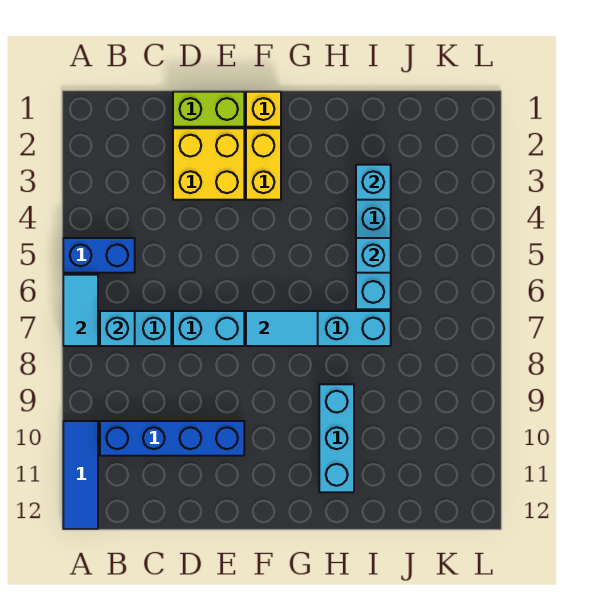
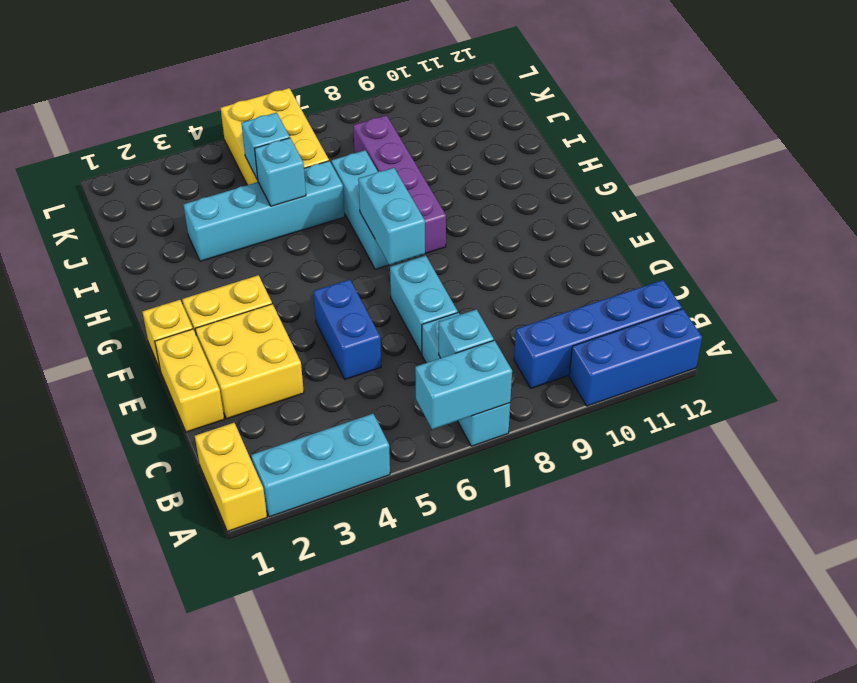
none -> yellow 1x2 brick [195,423,267,531]
blue 1x2 brick [63,238,135,273] -> blue 1x2 brick moved to [314,279,381,379]
cyan 1x2 tile [63,275,98,346] -> cyan 1x2 brick [415,340,512,429]
blue 1x3 tile [63,421,98,529] -> blue 1x3 brick [569,309,702,406]
blue 1x4 brick [100,421,244,456] -> blue 1x4 brick turned to [514,280,682,388]
lime 1x2 brick [173,92,244,127] -> yellow 1x2 brick [155,329,224,432]
cyan 1x2 tile [246,311,318,346] -> cyan 1x2 brick [358,168,425,265]
none -> purple 1x4 brick [353,115,446,254]
cyan 1x3 brick [319,384,354,492] -> cyan 1x3 brick moved to [251,414,390,517]
cyan 1x1 brick [356,165,391,200] -> cyan 1x1 brick moved to [241,113,290,180]
none -> yellow 2x3 brick [221,88,329,185]

